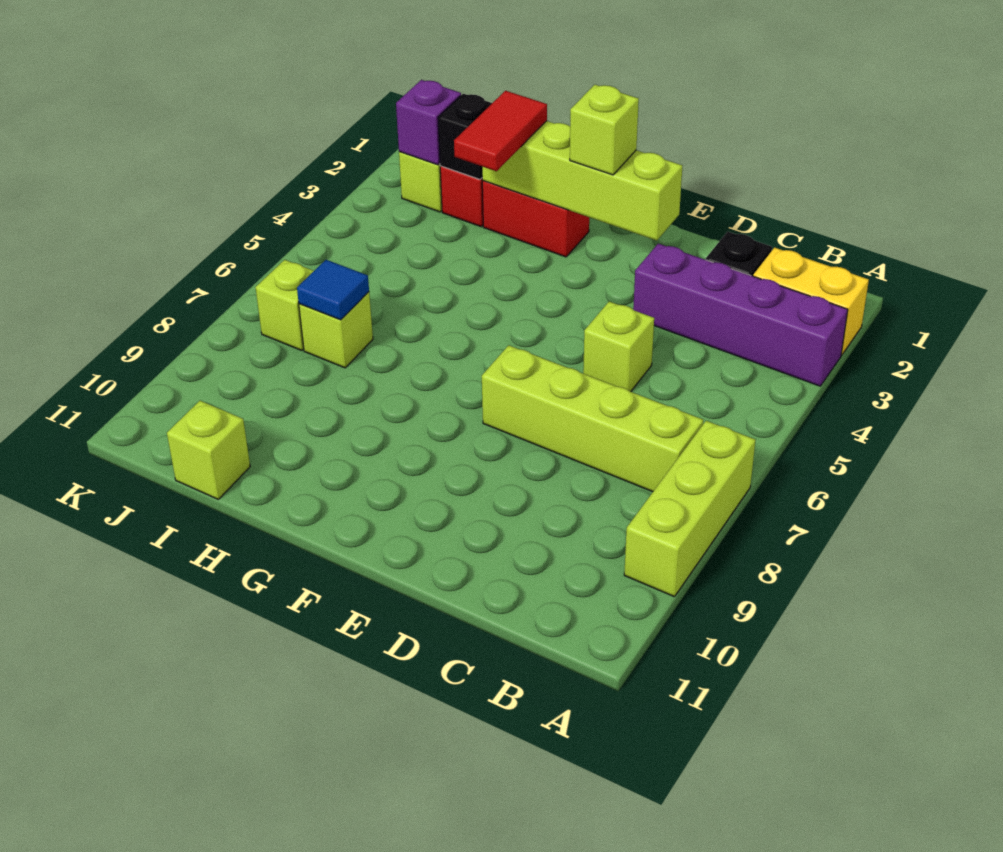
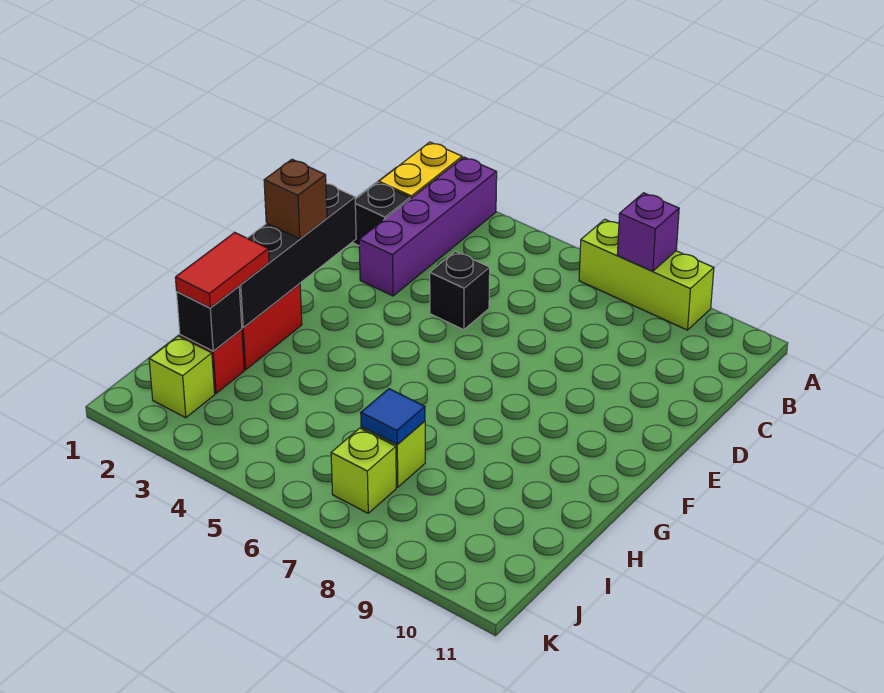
lime 1x4 brick [482,345,703,492] -> none
lime 1x1 brick [583,301,654,392] -> black 1x1 brick [430,251,490,330]
lime 1x4 brick [482,121,682,241] -> black 1x4 brick [239,184,356,328]
lime 1x1 brick [570,85,639,175] -> brown 1x1 brick [264,159,327,239]
red 1x2 tile [454,91,547,171] -> red 1x2 tile turned to [175,232,269,308]
lime 1x1 brick [167,401,250,499] -> none
purple 1x1 brick [396,80,461,165] -> purple 1x1 brick moved to [617,193,679,271]

